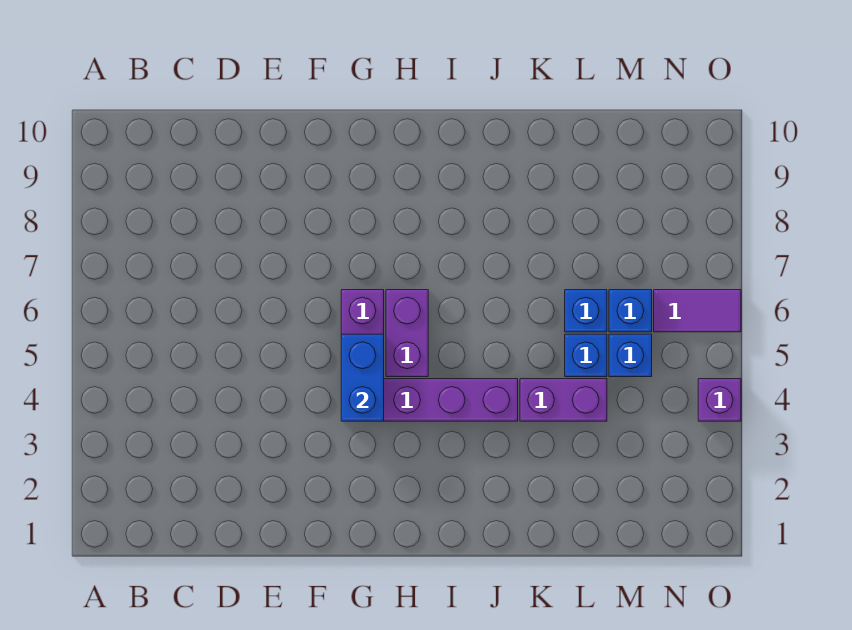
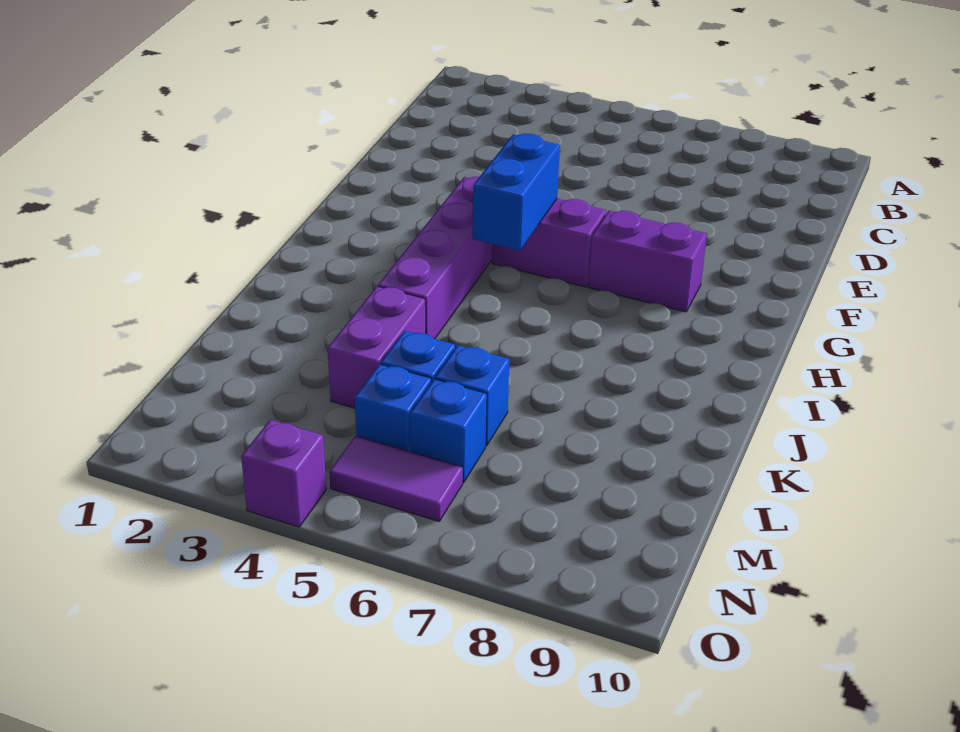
blue 1x2 brick [341,334,384,421] -> blue 1x2 brick turned to [473,133,560,251]
purple 1x2 brick [386,290,428,377] -> purple 1x2 brick moved to [589,211,707,312]
purple 1x2 tile [654,290,741,332] -> purple 1x2 tile turned to [329,436,463,521]

